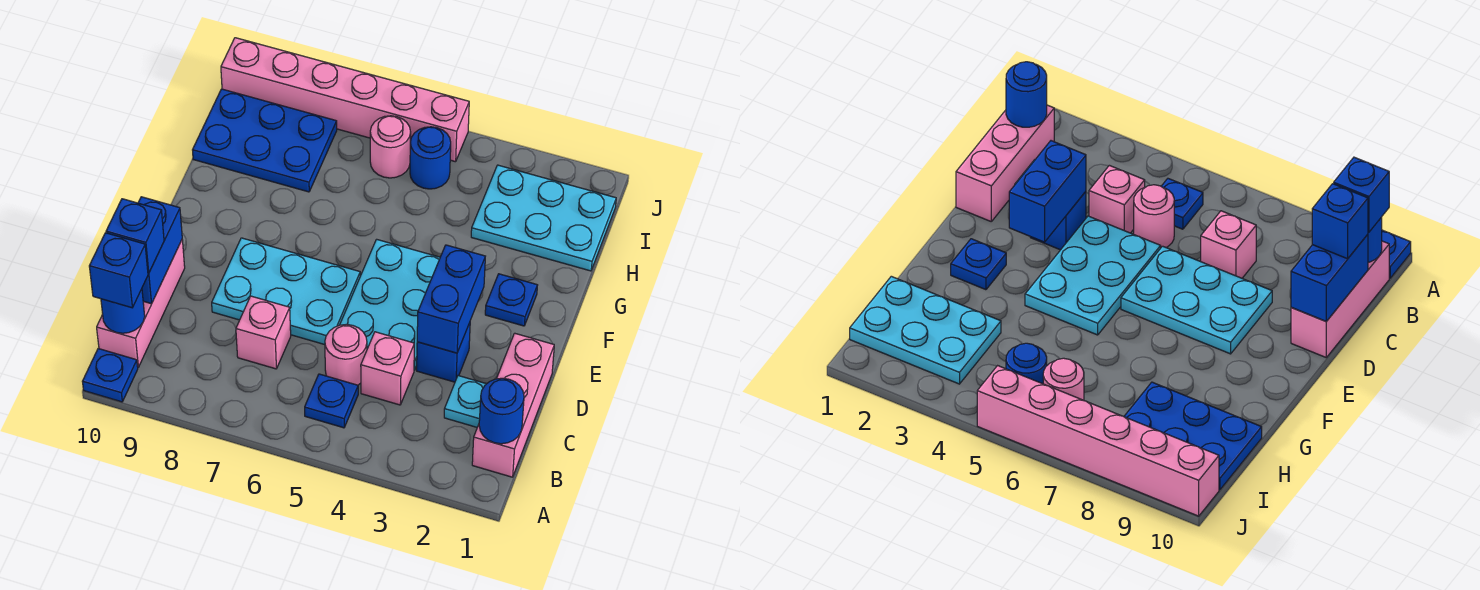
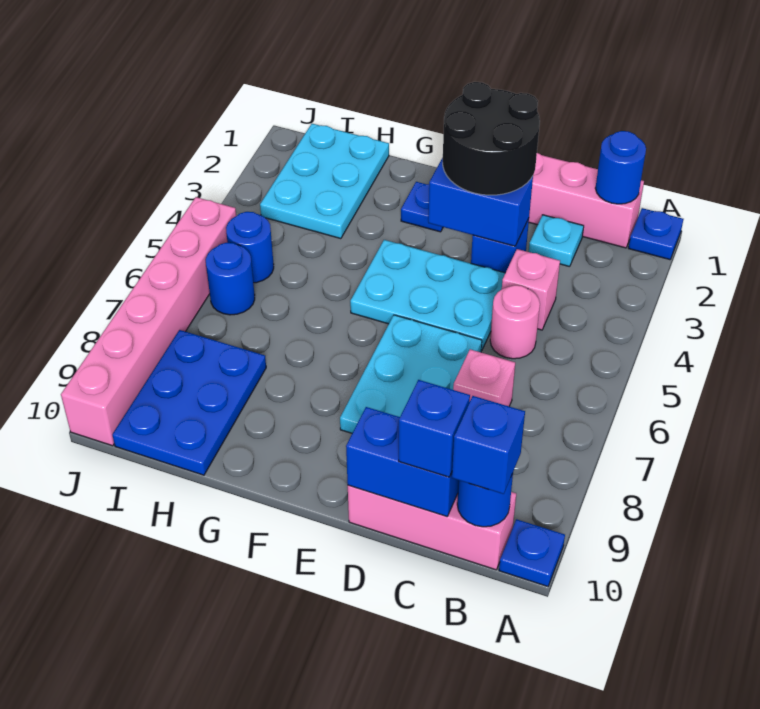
blue 1x1 plate [305,374,358,428] -> blue 1x1 plate moved to [629,208,683,260]
none -> black 2x2 round brick [443,82,540,195]
pink 1x1 round brick [370,116,411,178] -> blue 1x1 round brick [206,243,255,315]

